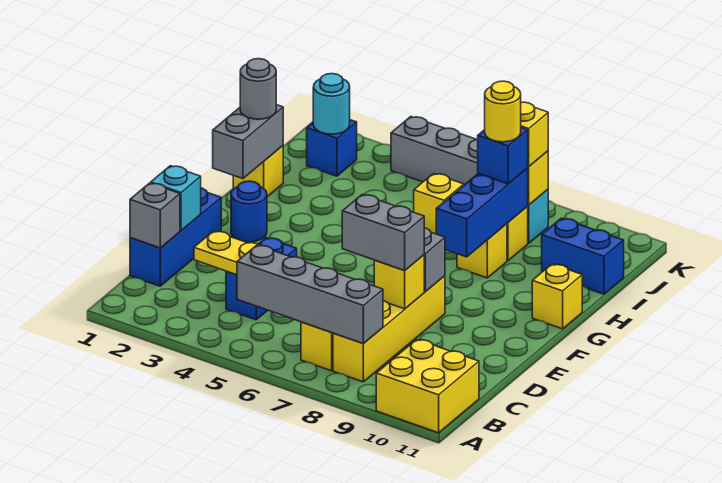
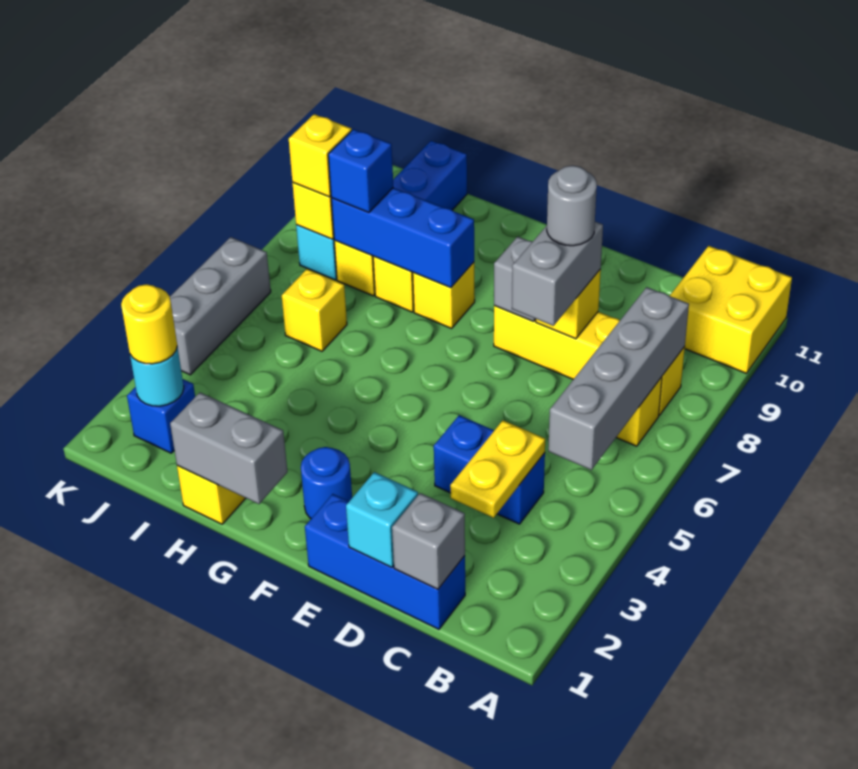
yellow 1x1 brick [532,264,582,329] -> yellow 1x1 brick moved to [413,262,475,328]
grey 1x1 round brick [240,59,276,119] -> grey 1x1 round brick moved to [547,165,597,246]
yellow 1x1 round brick [485,81,521,142] -> yellow 1x1 round brick moved to [121,284,177,364]

